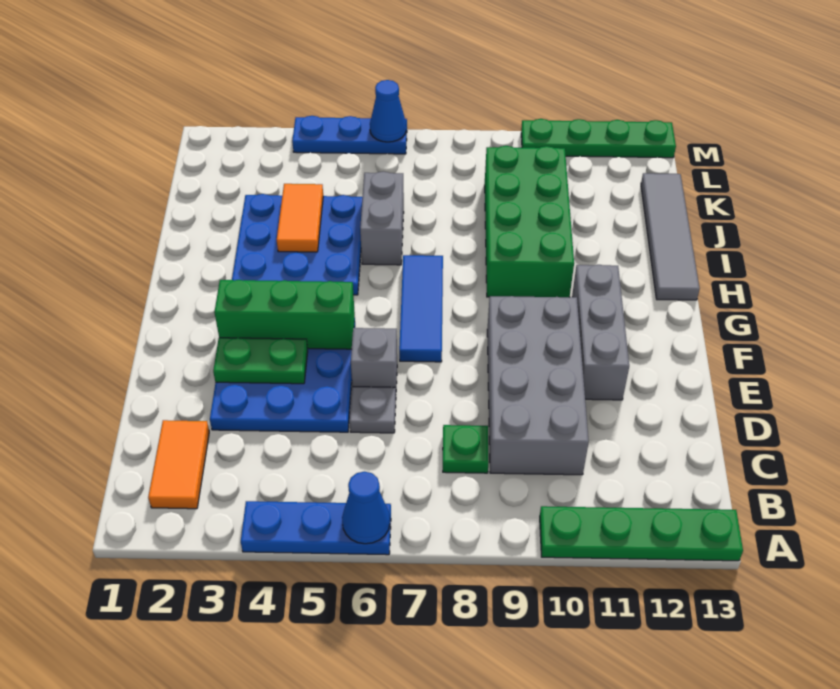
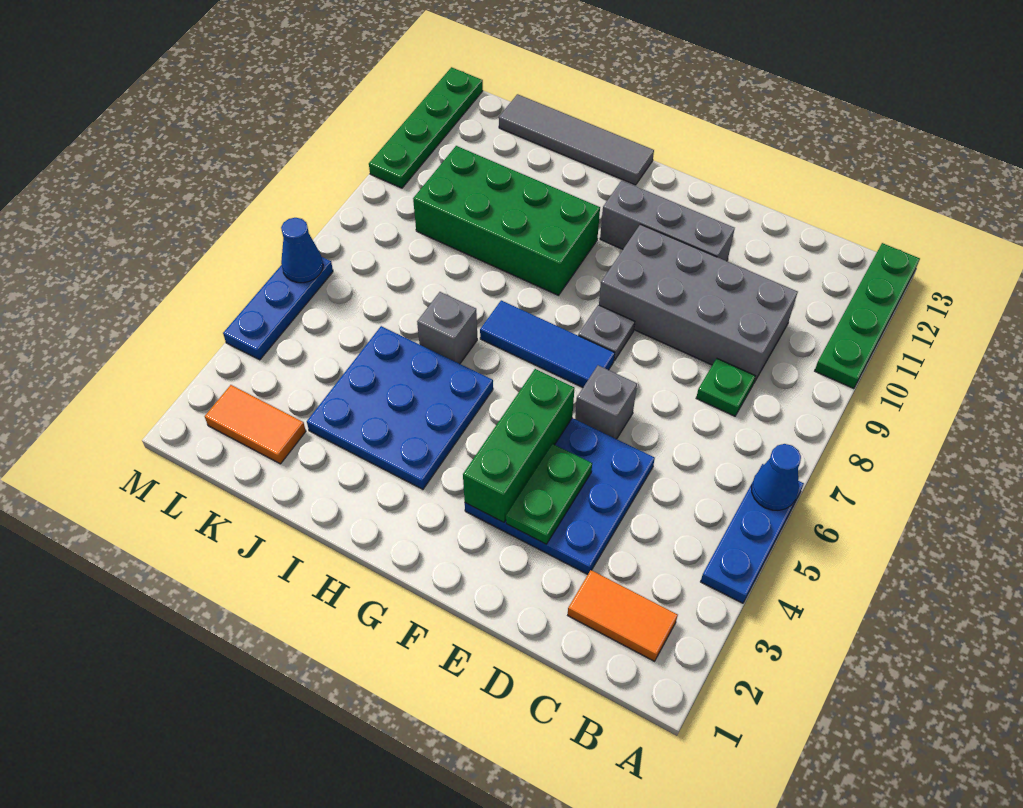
grey 1x1 plate [350,387,396,433] -> grey 1x1 plate moved to [578,305,635,361]
orange 1x2 tile [277,184,323,252] -> orange 1x2 tile moved to [205,385,306,464]
grey 1x2 brick [360,171,404,265] -> grey 1x1 brick [417,292,477,364]

